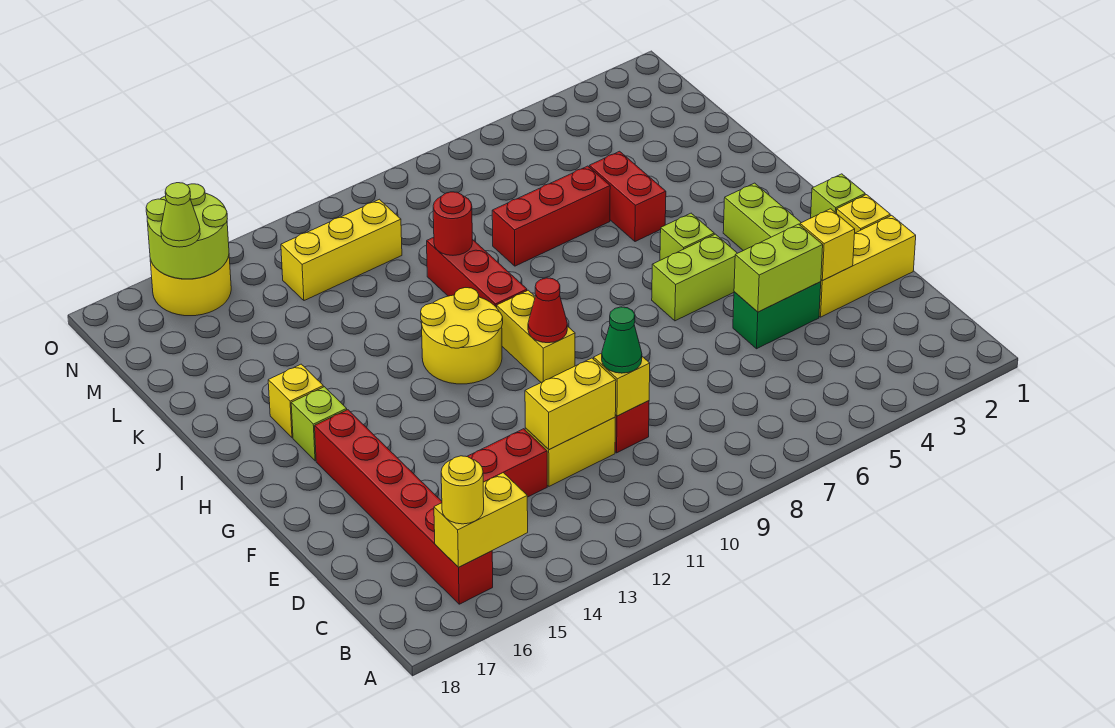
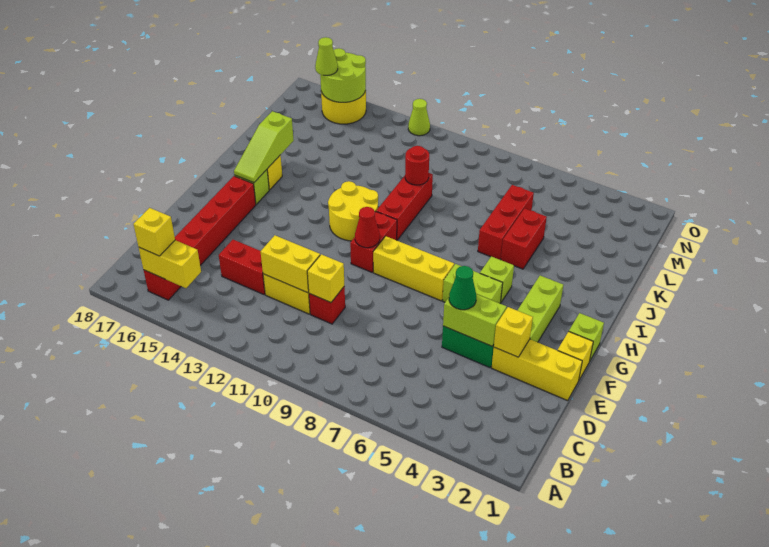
yellow 1x1 round brick [441,456,484,524] -> yellow 1x1 brick [134,208,175,256]
green 1x1 cone [602,307,642,373] -> green 1x1 cone moved to [449,266,476,310]
yellow 1x2 brick [497,290,575,382] -> red 1x2 brick [350,212,397,272]
none -> lime 1x3 slope [234,111,294,183]
red 1x3 brick [492,166,610,266] -> red 1x3 brick turned to [478,185,534,260]
yellow 1x3 brick [281,199,402,301] -> yellow 1x3 brick moved to [373,236,454,301]
none -> lime 1x1 cone [408,99,430,136]

